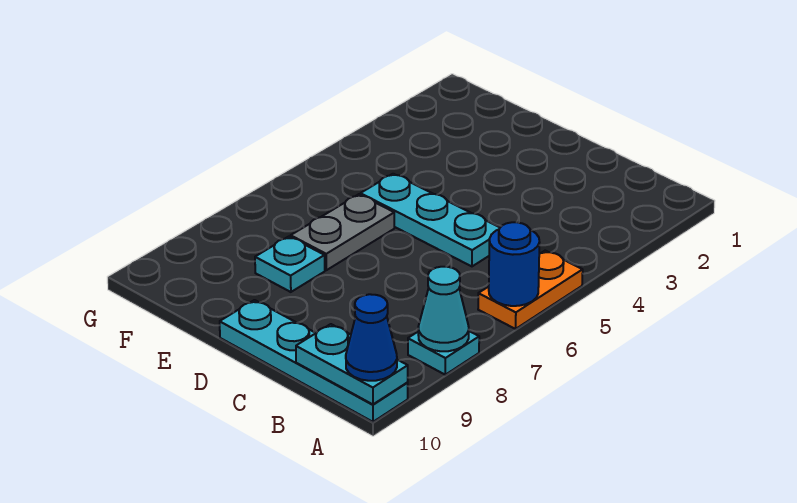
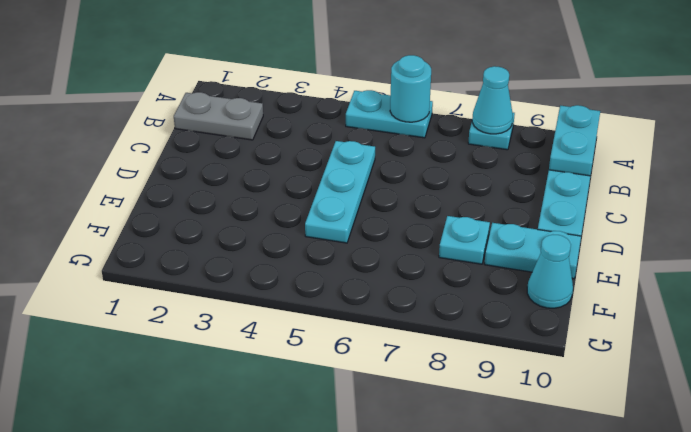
orange 1x2 plate [478,251,583,329] -> cyan 1x2 plate [346,90,433,138]
blue 1x1 round brick [489,222,539,306] -> cyan 1x1 round brick [390,55,431,122]
blue 1x1 cone [346,294,397,381] -> none
grey 1x2 plate [291,194,394,270] -> grey 1x2 plate moved to [174,92,263,140]
none -> cyan 1x2 plate [485,223,581,279]
none -> cyan 1x1 cone [527,235,573,308]

